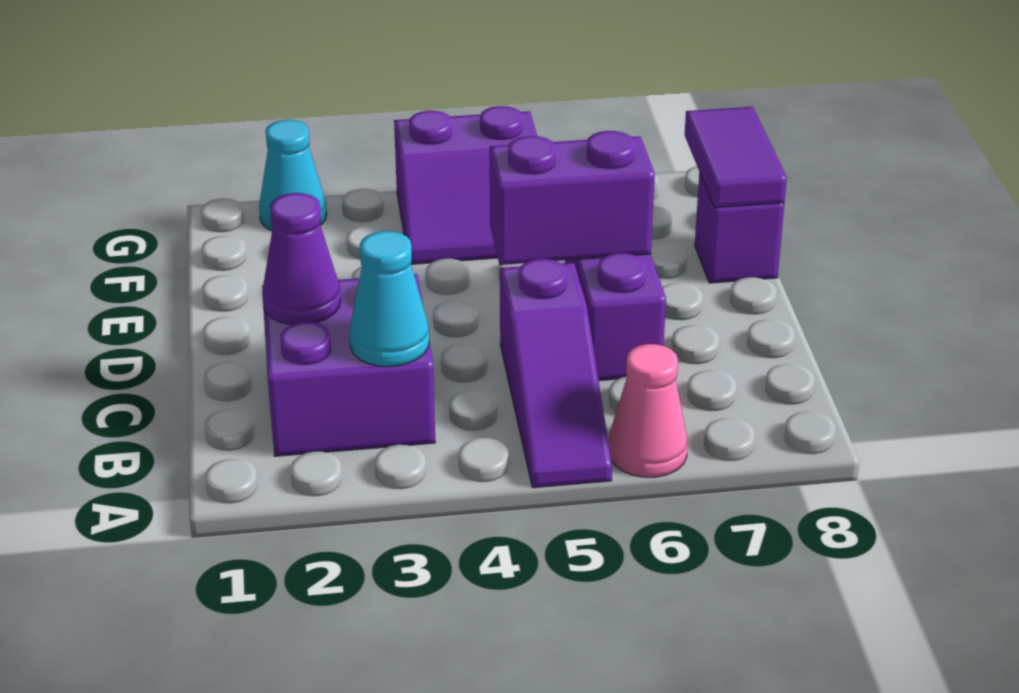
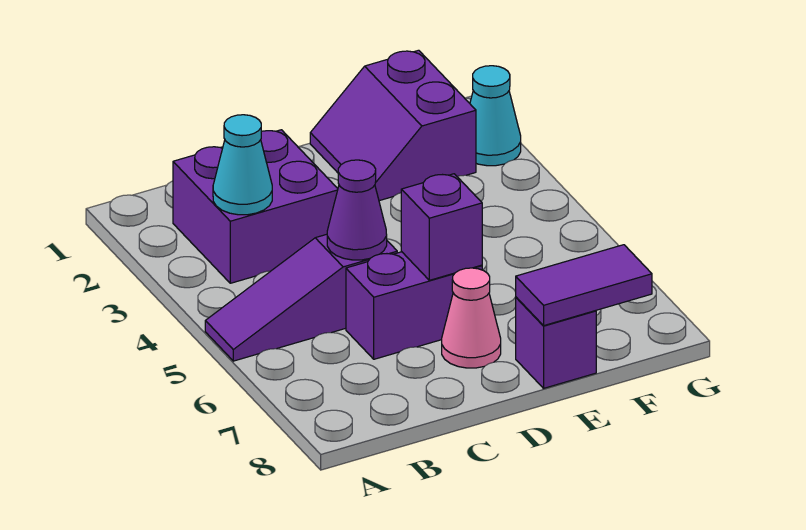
pink 1x1 cone [609,344,688,477] -> pink 1x1 cone moved to [442,268,501,368]
purple 1x1 cone [262,193,341,325] -> purple 1x1 cone moved to [327,160,387,260]
purple 1x2 brick [490,131,655,265] -> purple 1x1 brick [401,174,482,280]
purple 2x2 slope [394,106,537,264] -> purple 2x2 slope moved to [310,50,476,201]

